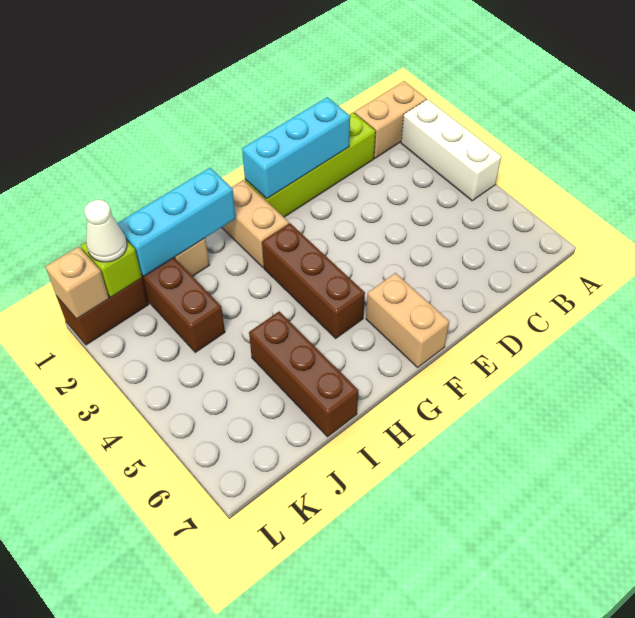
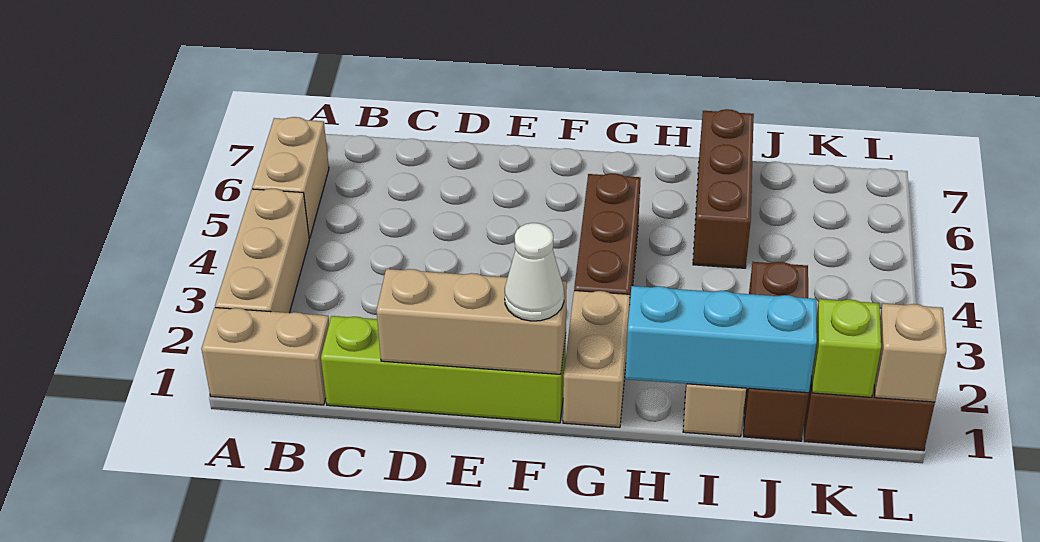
white 1x3 brick [401,99,502,201] -> tan 1x3 brick [215,189,309,313]
cyan 1x3 brick [242,97,350,199] -> tan 1x3 brick [377,269,567,374]
tan 1x2 brick [366,273,449,367] -> tan 1x2 brick moved to [252,117,329,239]
white 1x1 cone [84,200,127,262] -> white 1x1 cone moved to [505,223,564,321]

